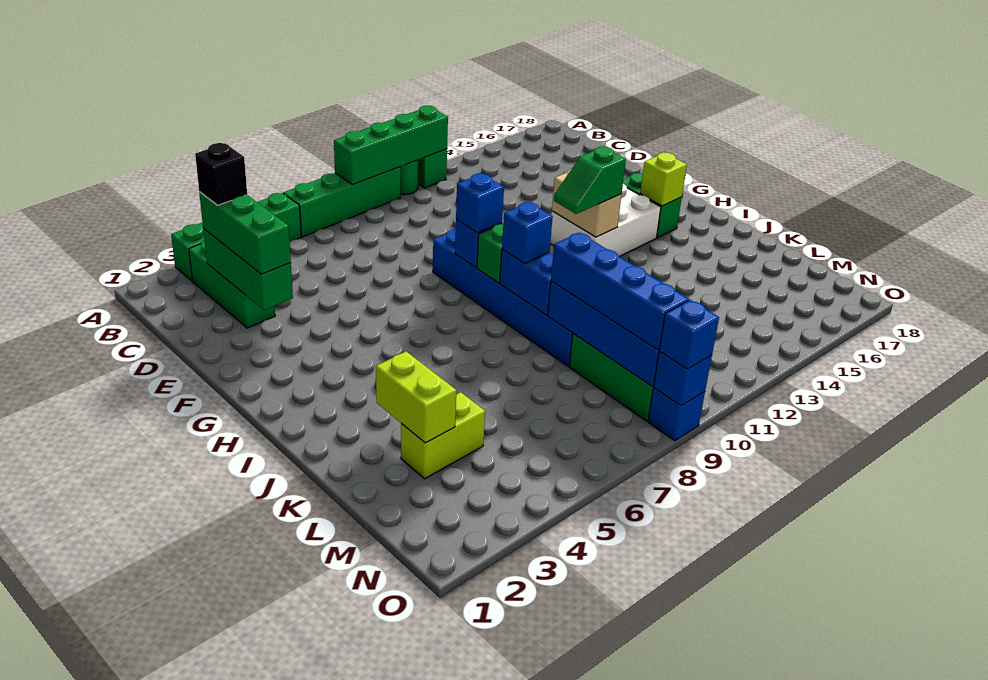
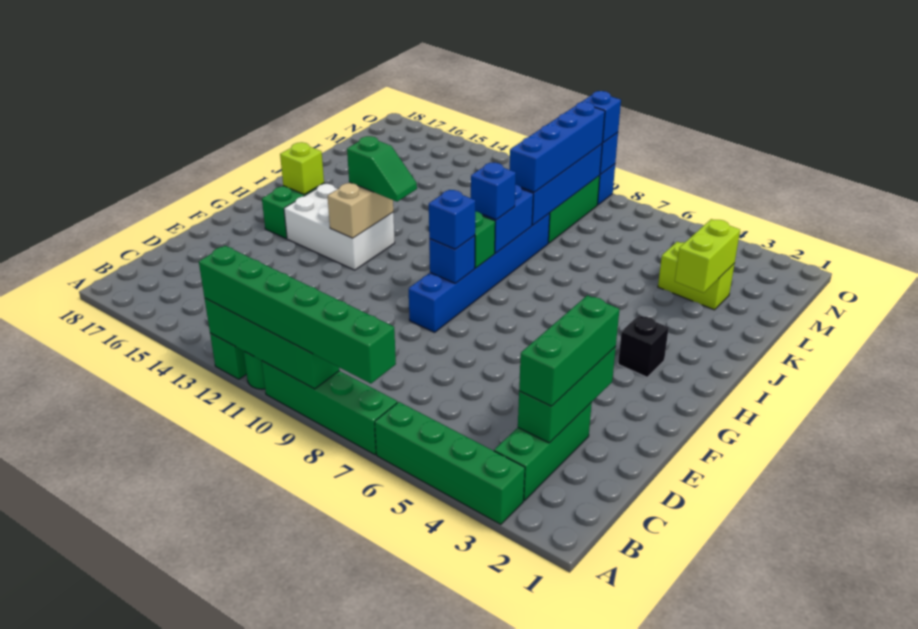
none -> green 1x6 brick [199,246,396,384]
black 1x1 brick [195,143,247,205] -> black 1x1 brick moved to [618,315,669,377]

